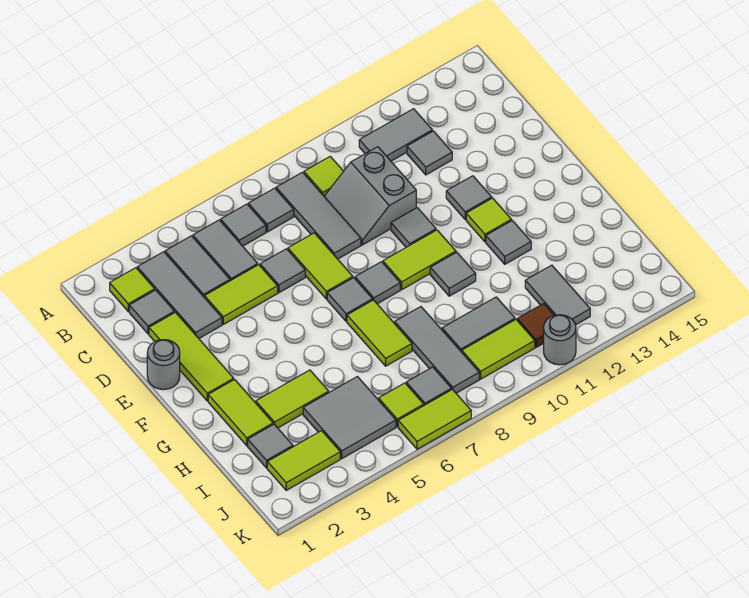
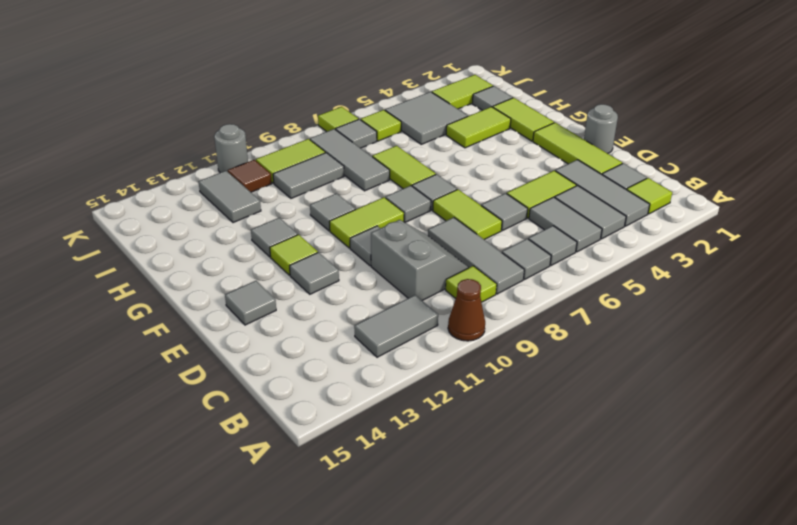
none -> brown 1x1 cone [448,279,485,341]
grey 1x1 tile [407,131,452,175] -> grey 1x1 tile moved to [225,281,276,325]
lime 1x2 tile [398,389,471,449] -> lime 1x1 tile [318,107,358,132]

